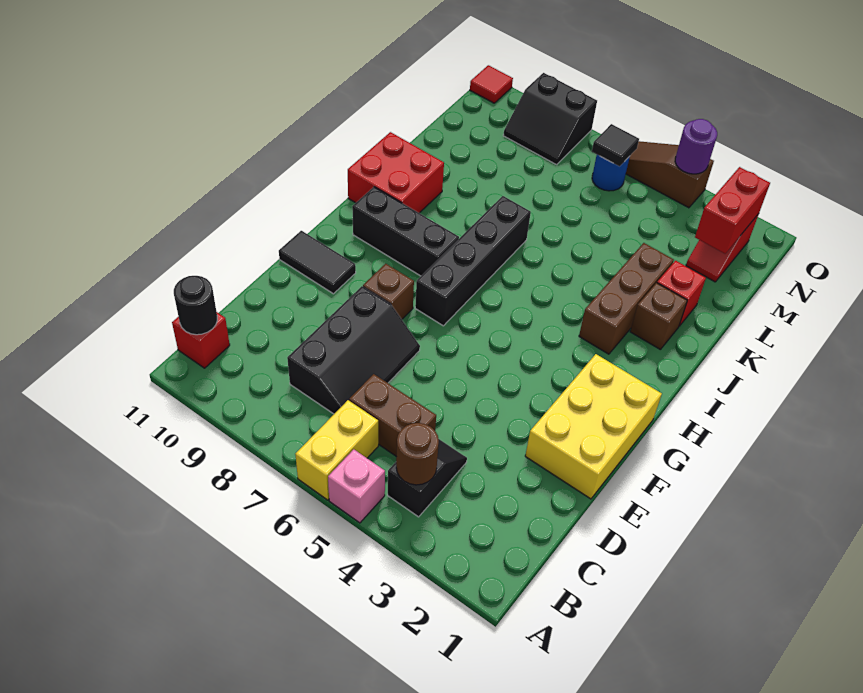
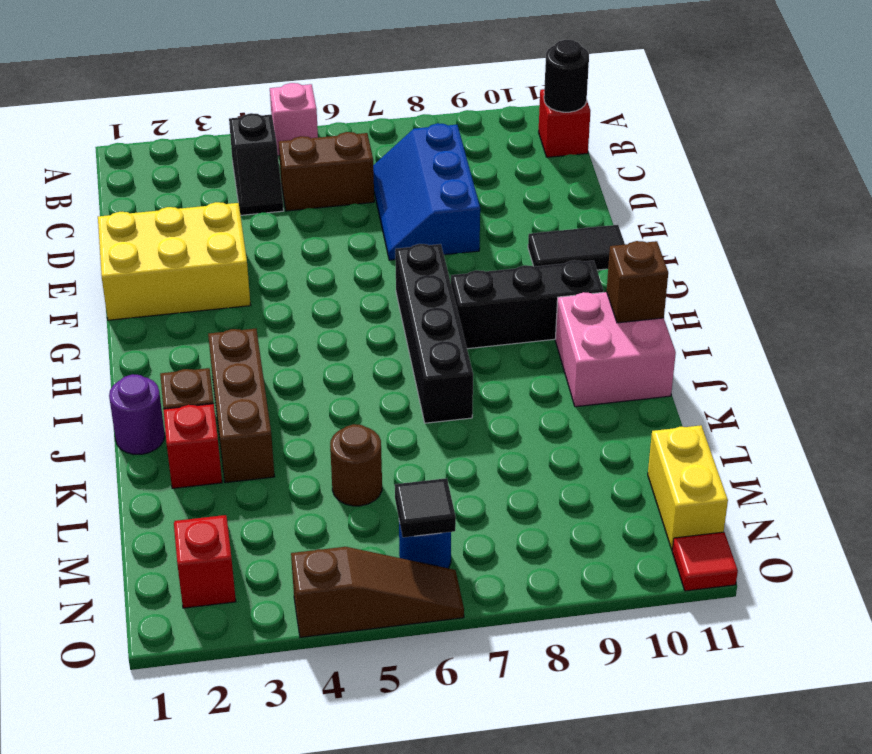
yellow 1x2 brick [295,400,378,500] -> yellow 1x2 brick moved to [648,425,728,550]
brown 1x1 round brick [396,423,439,485] -> brown 1x1 round brick moved to [330,424,382,506]
black 2x3 slope [287,286,420,414] -> blue 2x3 slope [373,123,480,260]
yellow 2x3 brick [525,354,662,499] -> yellow 2x3 brick turned to [98,202,250,320]
brown 1x1 brick [363,264,414,319] -> brown 1x1 brick moved to [607,241,668,323]
red 2x2 brick [348,132,444,213] -> pink 2x2 brick [555,292,676,407]
red 1x2 brick [695,167,770,254] -> none
black 2x2 slope [503,73,597,165] -> none
purple 1x1 round brick [675,119,717,174] -> purple 1x1 round brick moved to [109,374,165,454]

